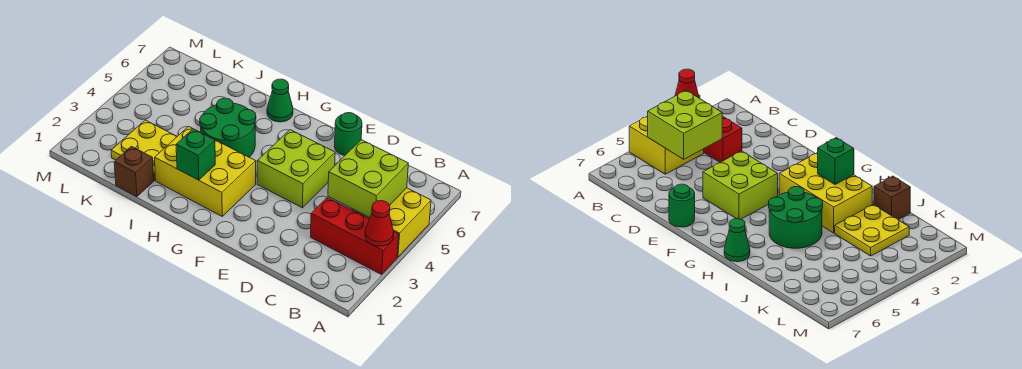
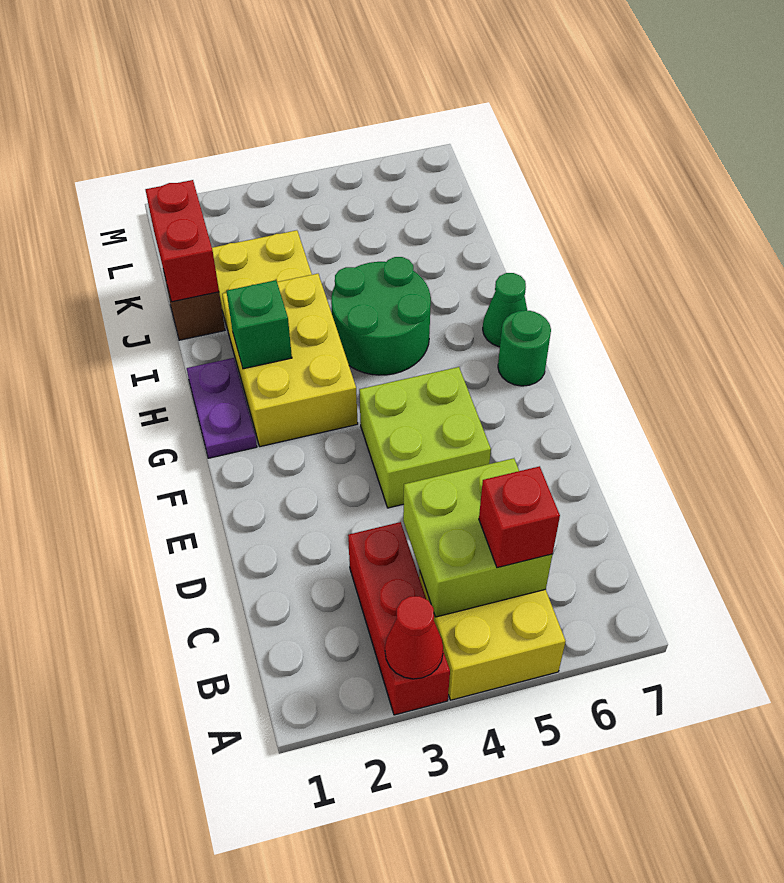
none -> red 1x1 brick [479,466,560,568]
green 1x1 round brick [334,113,362,156] -> green 1x1 round brick moved to [498,310,551,386]
none -> purple 1x2 plate [187,358,257,458]
none -> red 1x2 brick [145,180,219,302]

